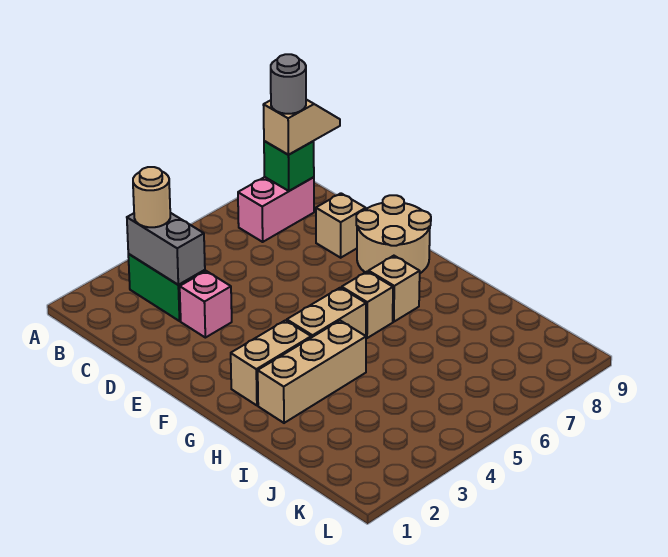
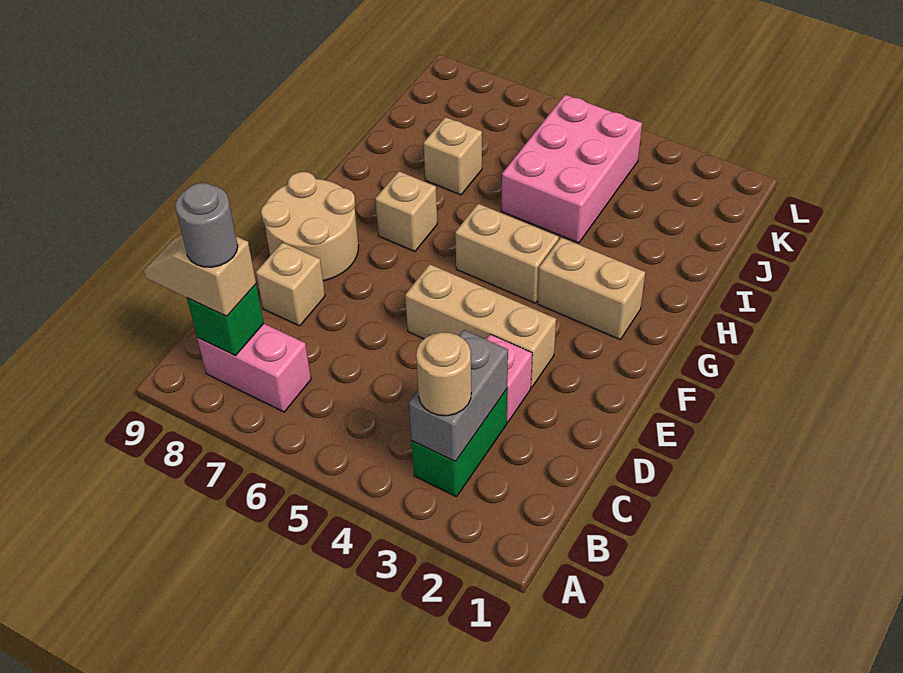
tan 1x1 brick [342,271,393,338] -> tan 1x1 brick moved to [424,117,482,195]
tan 1x3 brick [258,321,366,423] -> tan 1x3 brick moved to [405,264,556,387]
none -> pink 2x3 brick [501,95,642,243]

